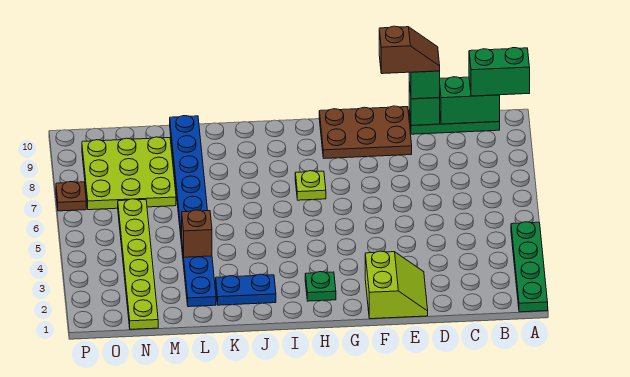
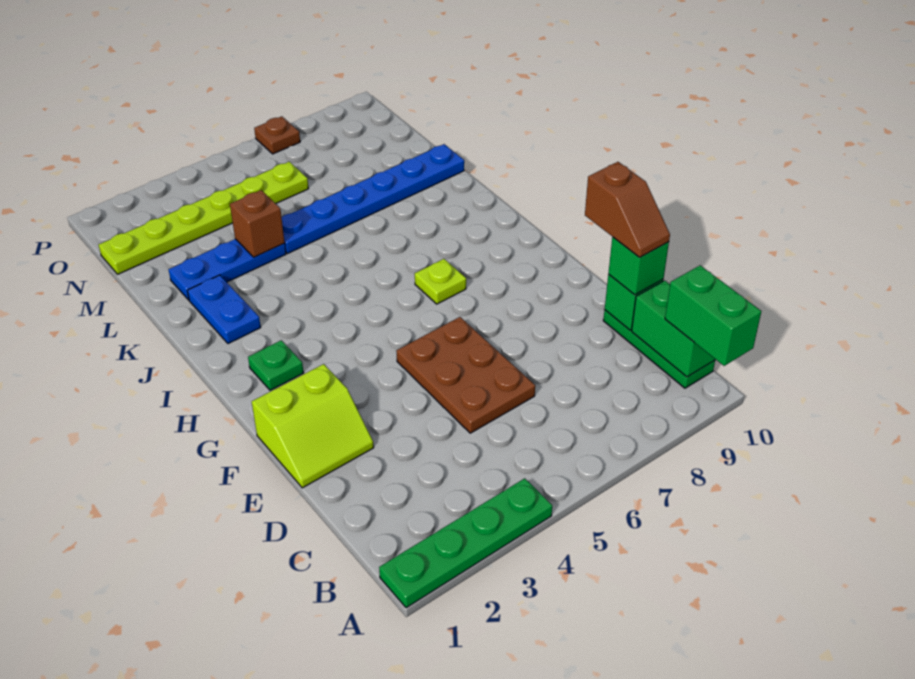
brown 2x3 plate [319,106,412,158] -> brown 2x3 plate moved to [396,317,535,433]
lime 3x3 plate [82,137,176,210] -> none

